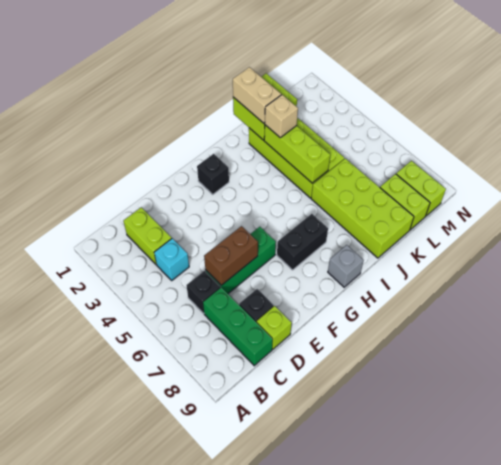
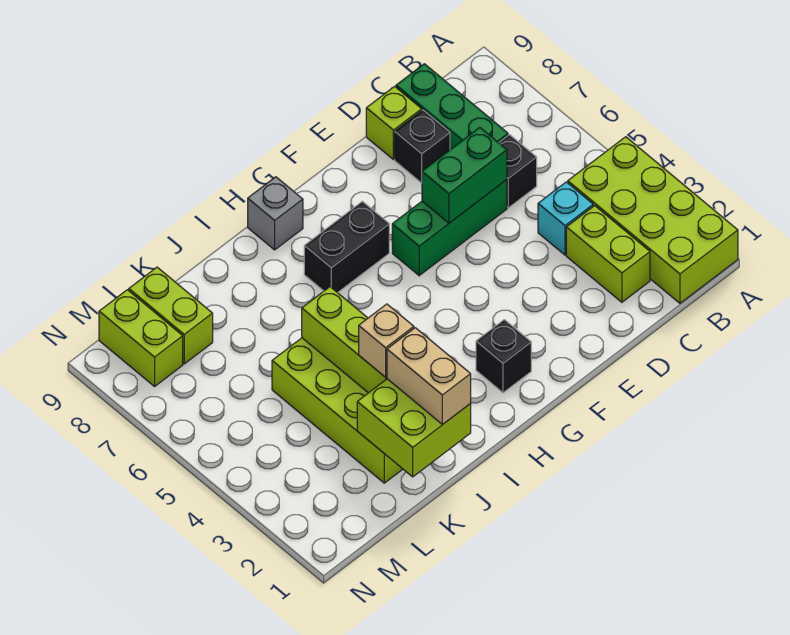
brown 1x2 brick [204,226,258,285] -> green 1x2 brick [422,128,507,223]
lime 2x4 brick [311,158,414,258] -> lime 2x4 brick moved to [568,137,738,303]

